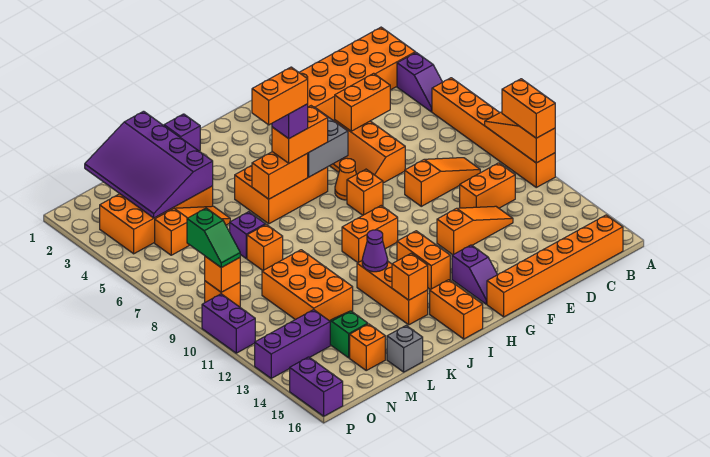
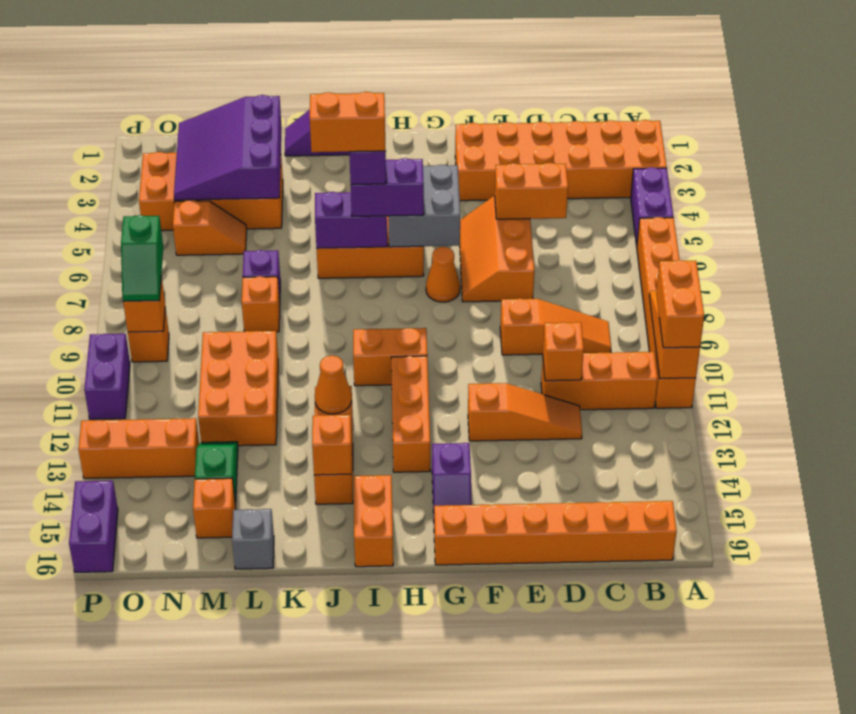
purple 1x2 slope [397,53,442,112] -> purple 1x2 brick [631,167,674,246]
orange 1x2 brick [460,163,515,208] -> orange 1x3 brick [541,352,658,410]
orange 1x1 brick [347,169,383,215] -> orange 1x1 brick moved to [543,322,584,381]
orange 1x2 brick [272,106,328,163] -> purple 1x2 brick [351,158,424,217]
orange 1x2 brick [397,231,450,290] -> orange 1x3 brick [391,356,430,472]
orange 1x2 brick [252,152,308,199] -> purple 1x2 brick [315,192,387,248]
purple 1x1 cone [362,230,388,272] -> orange 1x1 cone [315,355,352,414]
purple 3x4 slope [85,111,213,218] -> purple 3x3 slope [174,95,282,200]
orange 1x3 slope [155,206,230,255] -> orange 1x2 slope [173,200,247,255]
purple 1x3 brick [255,310,330,378] -> orange 1x3 brick [78,418,199,478]

